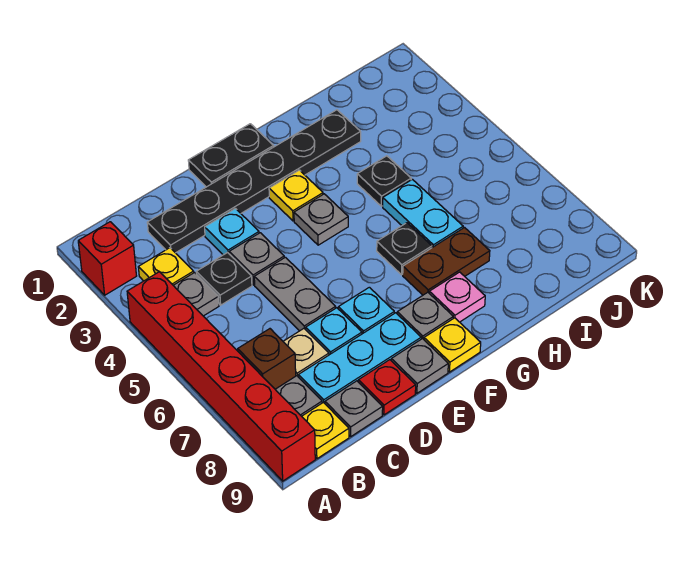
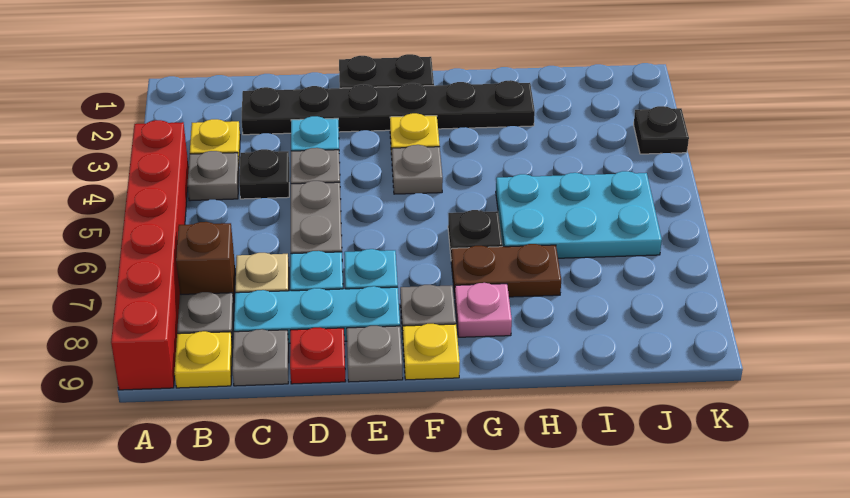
red 1x1 brick [78,222,136,295] -> none
black 1x1 plate [357,156,411,206] -> black 1x1 plate moved to [634,106,689,154]
cyan 1x2 plate [383,179,463,248] -> cyan 2x3 plate [496,171,662,258]

